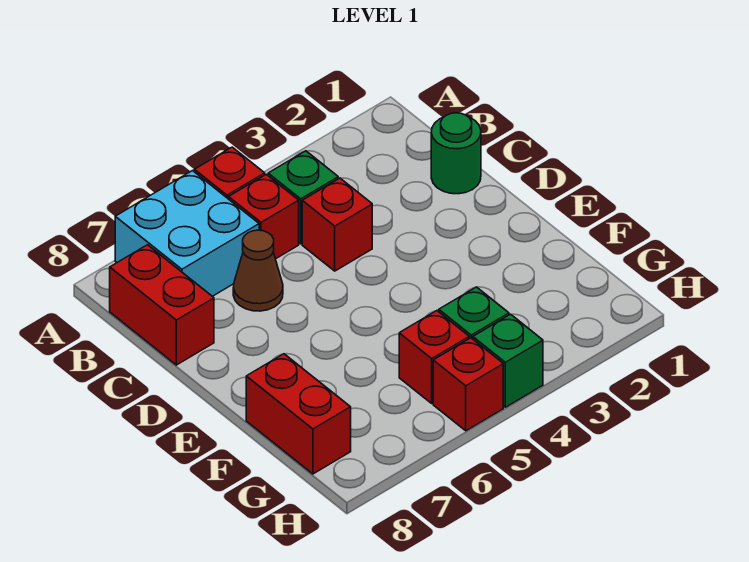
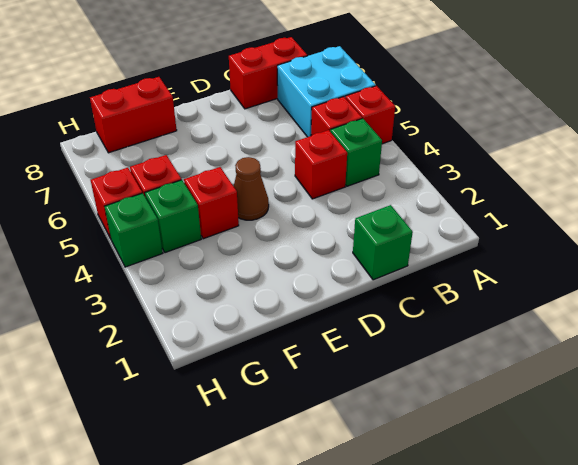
green 1x1 round brick [431,113,481,194] -> green 1x1 brick [353,205,413,280]
brown 1x1 cone [233,230,283,311] -> brown 1x1 cone moved to [234,157,269,220]
none -> red 1x1 brick [184,167,239,239]

